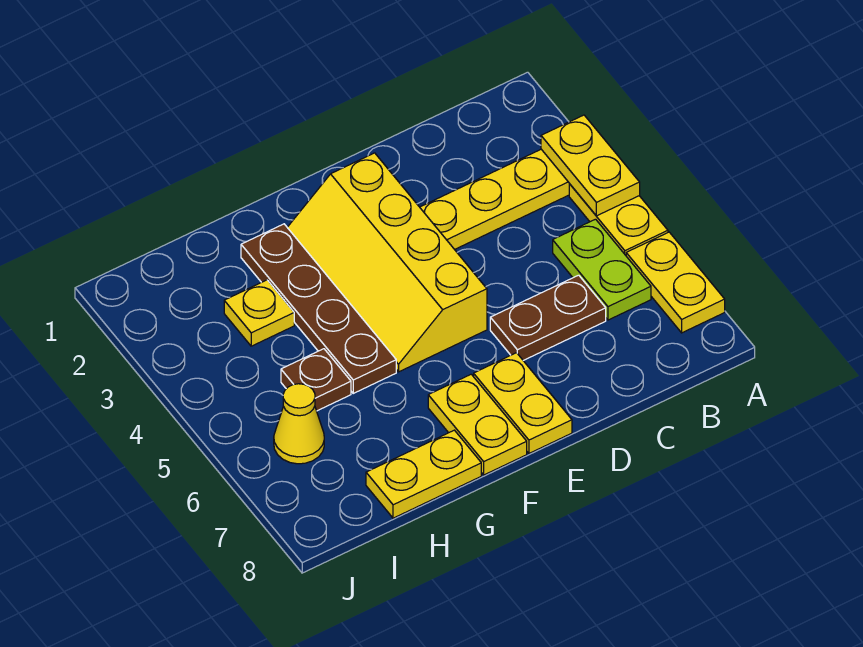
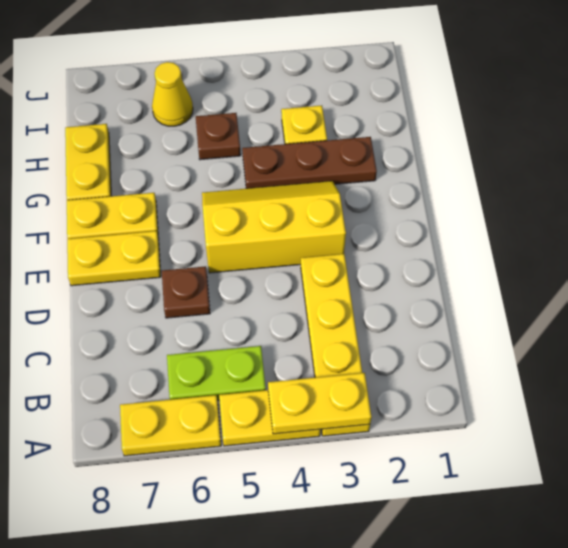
brown 1x2 plate [490,275,606,360] -> brown 1x1 plate [162,266,210,318]
yellow 2x4 slope [287,153,487,372] -> yellow 2x3 slope [202,181,346,273]
brown 1x4 plate [241,224,396,393] -> brown 1x3 plate [242,137,377,189]

